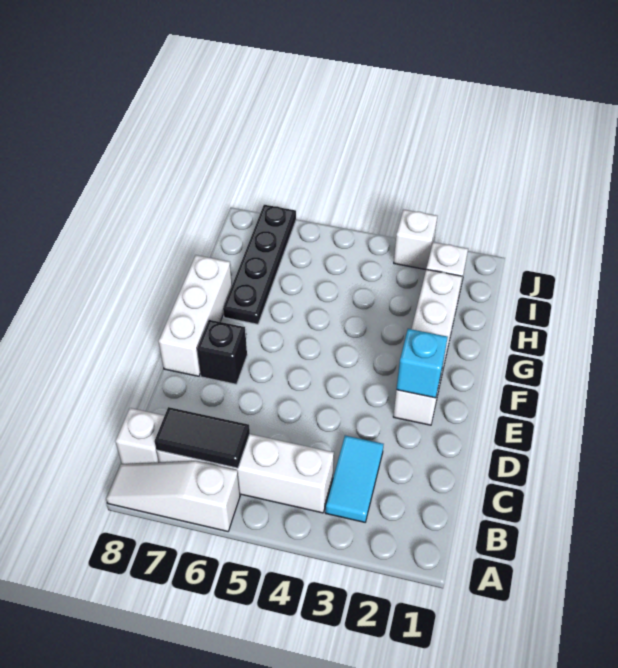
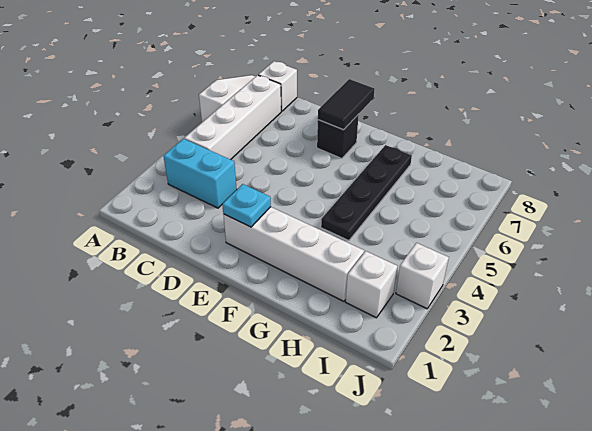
cyan 1x2 tile [325,436,384,522] -> cyan 1x2 brick [164,139,237,208]
black 1x2 tile [154,407,250,468] -> black 1x2 tile moved to [318,79,375,130]
cyan 1x1 brick [397,329,448,398] -> cyan 1x1 plate [222,184,271,227]
white 1x3 brick [159,255,232,376] -> none
black 1x4 plate [223,205,296,324] -> black 1x4 plate turned to [321,145,412,241]

